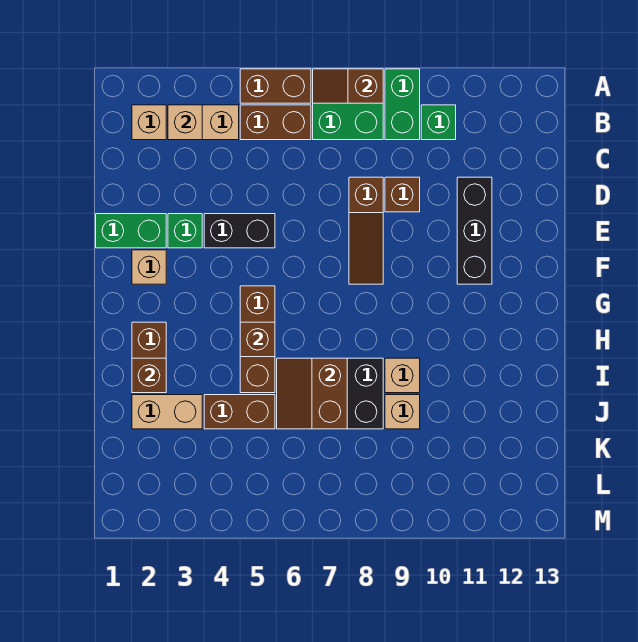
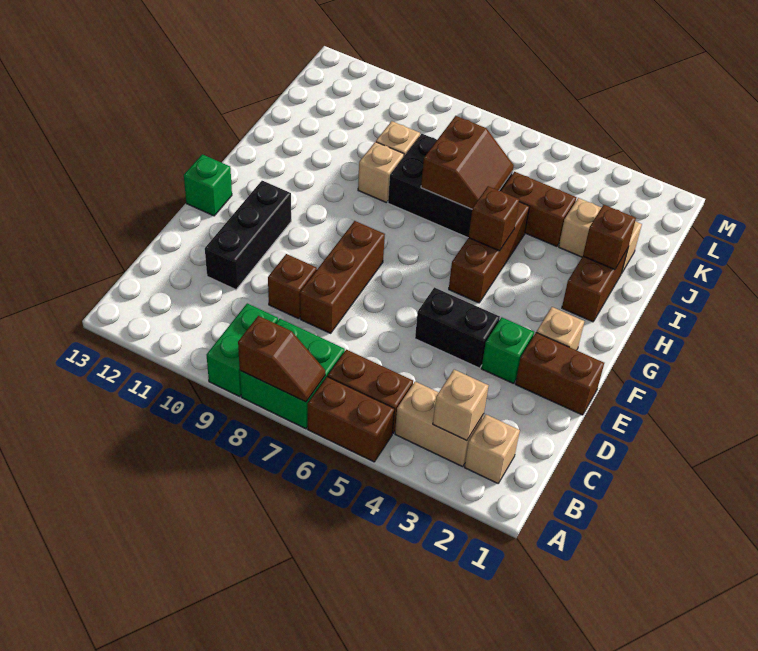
green 1x1 brick [421,105,456,140] -> green 1x1 brick moved to [184,154,232,216]
brown 1x3 slope [349,177,383,284] -> brown 1x3 brick [300,221,385,333]
green 1x2 brick [96,214,166,248] -> brown 1x2 brick [515,332,604,415]

